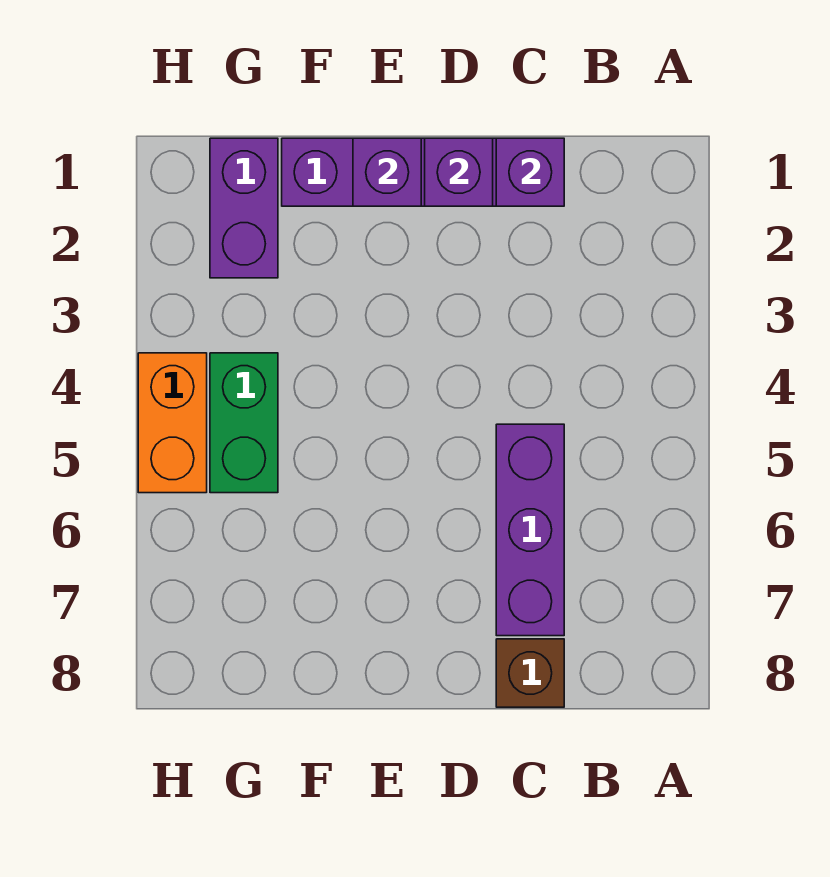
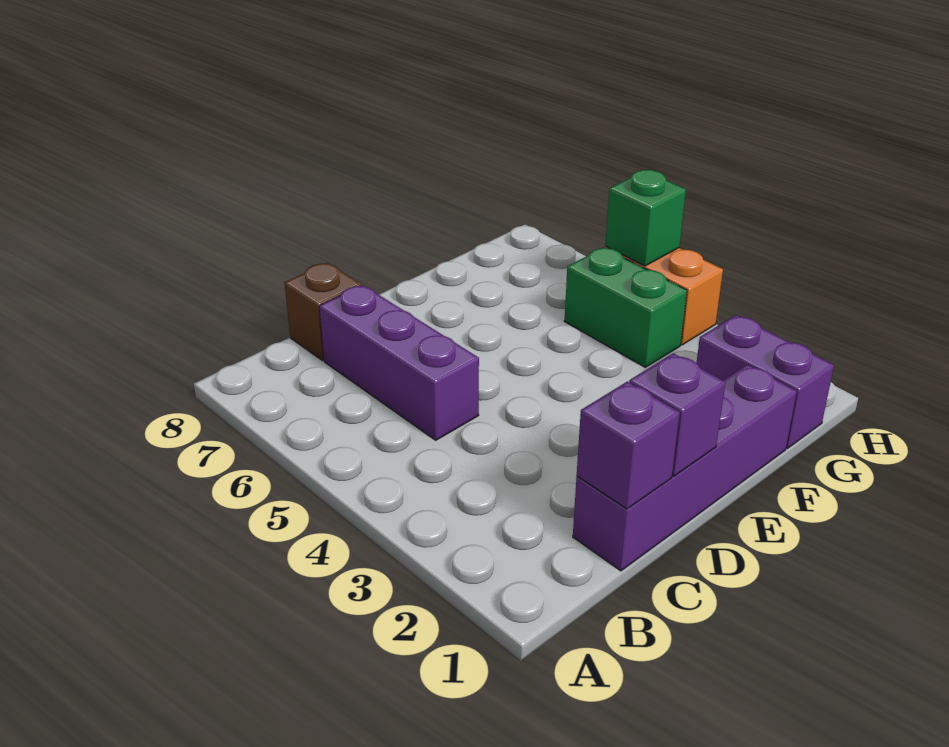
purple 1x1 brick [353,138,421,206] -> none
none -> green 1x1 brick [605,170,686,266]

